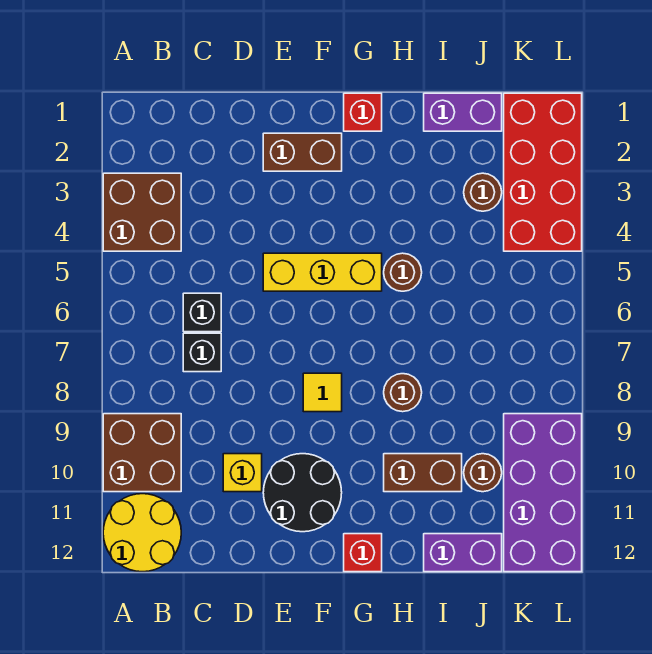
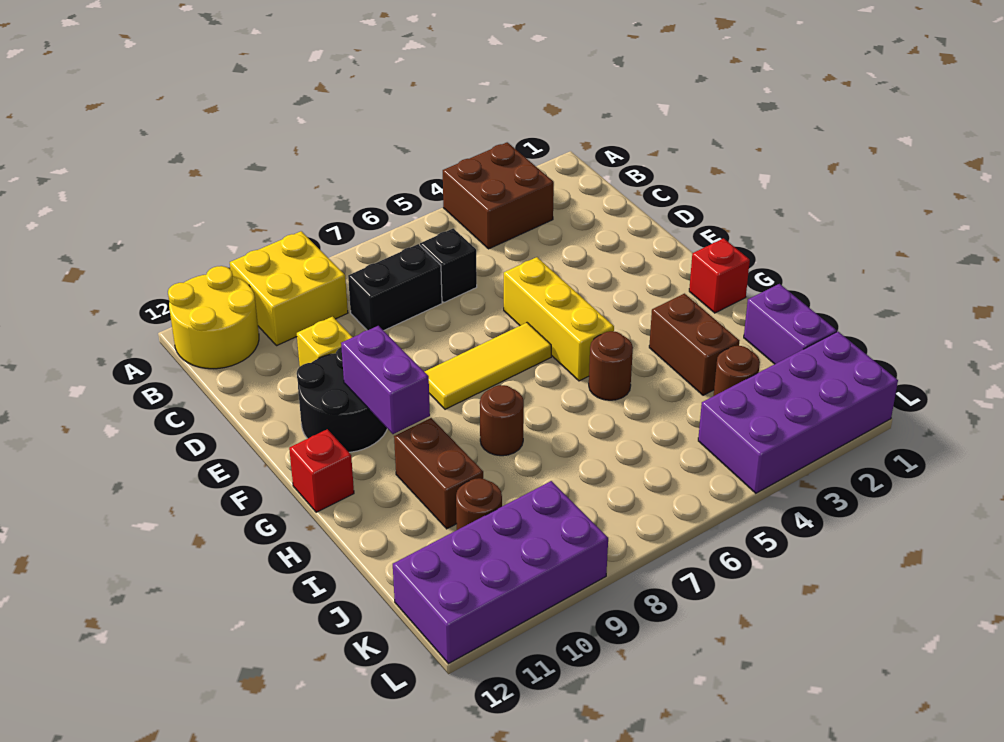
brown 2x2 brick [103,414,181,492] -> yellow 2x2 brick [230,231,348,346]
black 1x1 brick [183,333,221,372] -> black 1x2 brick [348,244,442,331]
brown 1x2 brick [263,133,342,171] -> brown 1x2 brick moved to [649,294,739,395]
yellow 1x1 tile [303,373,342,412] -> yellow 1x3 tile [425,323,551,409]
purple 1x2 brick [424,534,502,572] -> purple 1x2 brick moved to [341,326,430,434]
red 2x4 brick [504,93,582,251] -> purple 2x4 brick [698,332,898,493]

